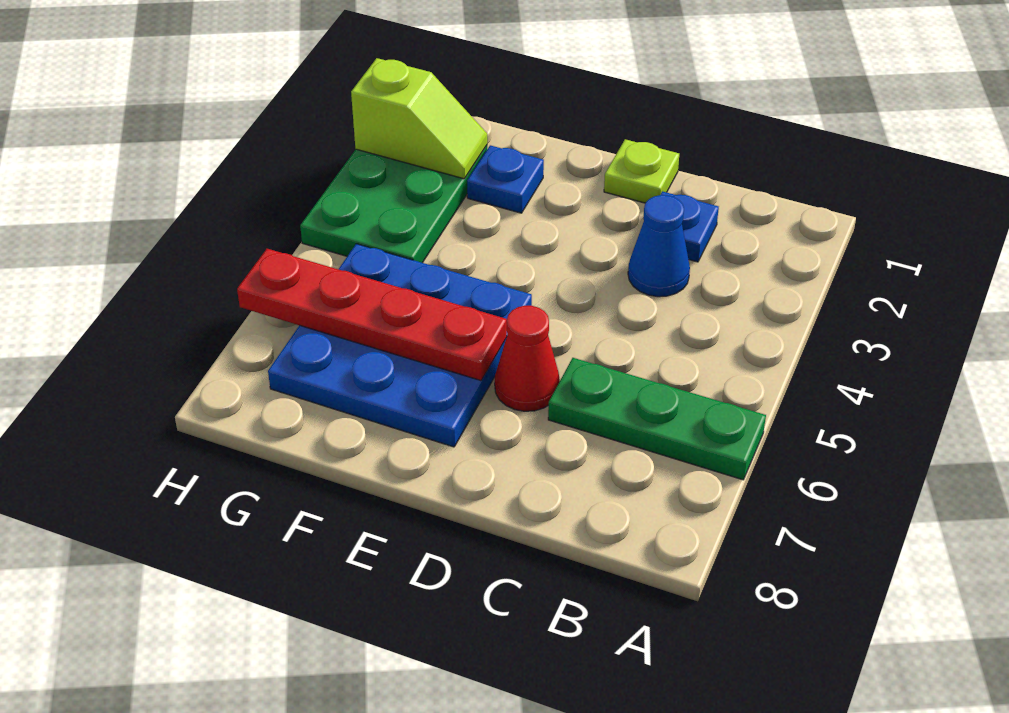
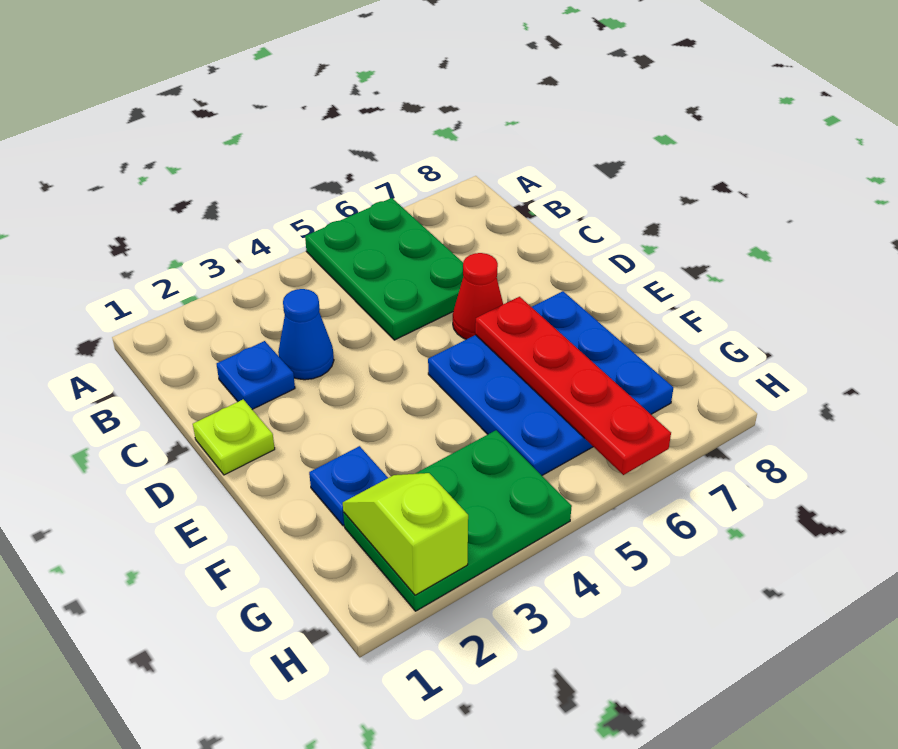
green 1x3 plate [548,358,766,480] -> green 2x3 plate [305,198,463,340]

